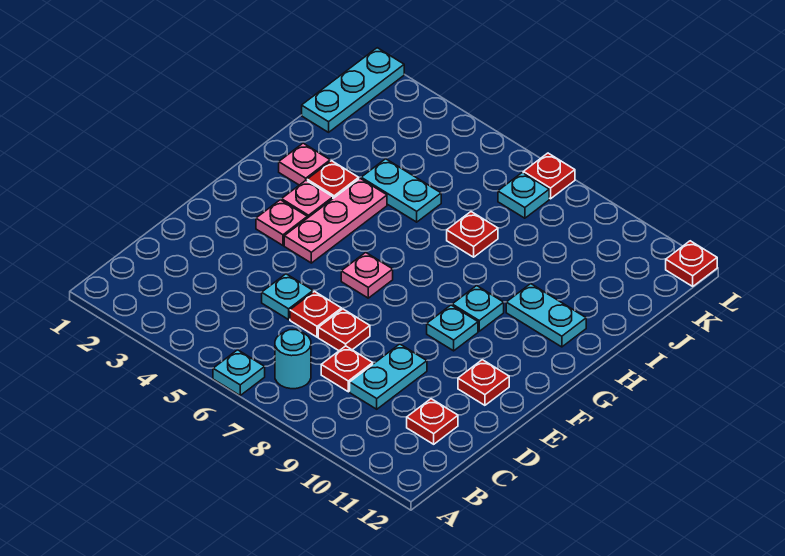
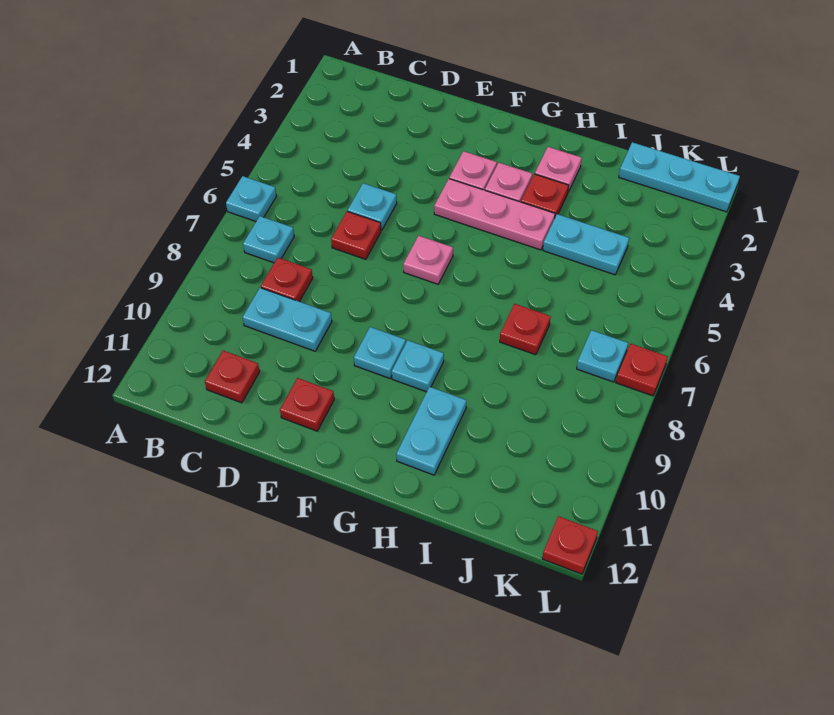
cyan 1x1 round brick [275,330,311,389] -> cyan 1x1 plate [243,216,294,263]
red 1x1 plate [318,309,370,351] -> none
cyan 1x2 plate [361,159,441,222] -> cyan 1x2 plate turned to [543,214,629,275]

